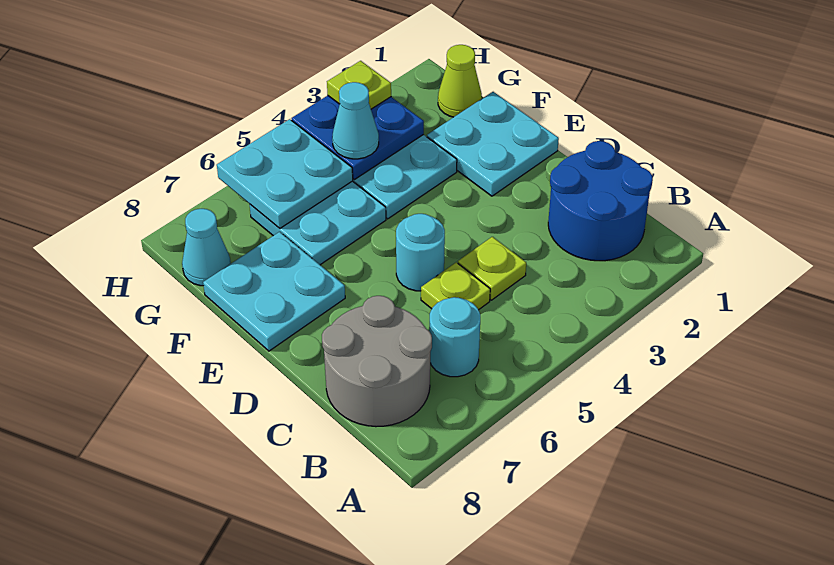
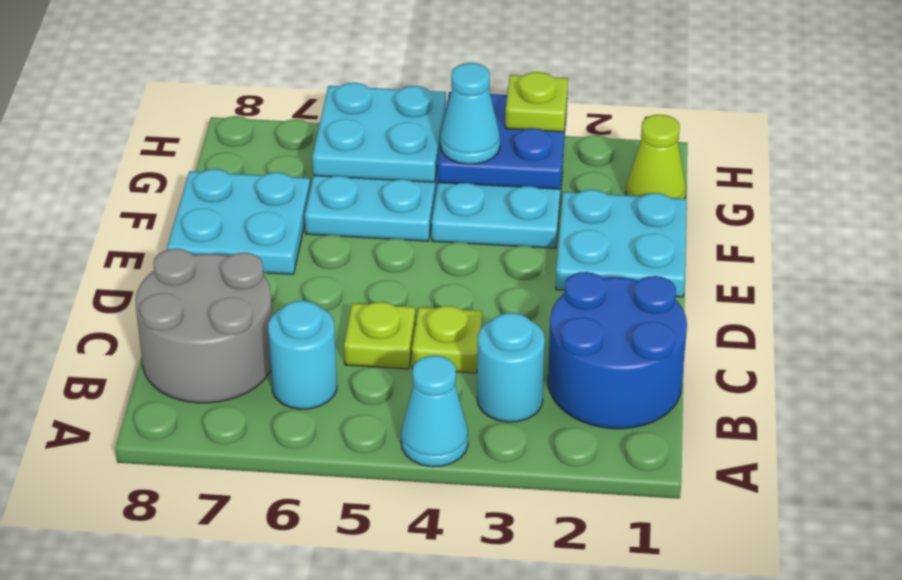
cyan 1x1 round brick [396,214,445,291] -> cyan 1x1 round brick moved to [477,313,545,422]
cyan 1x1 cone [182,209,231,286] -> cyan 1x1 cone moved to [401,356,468,467]

